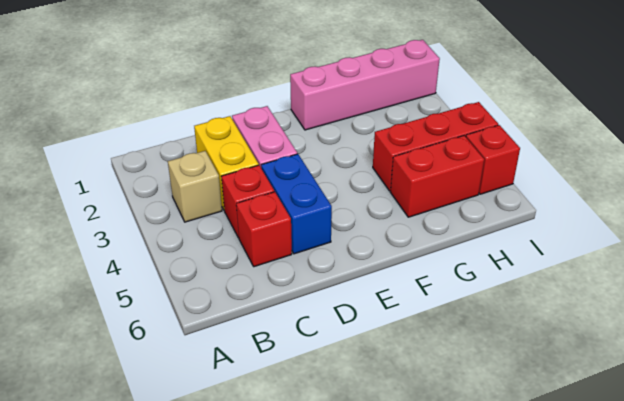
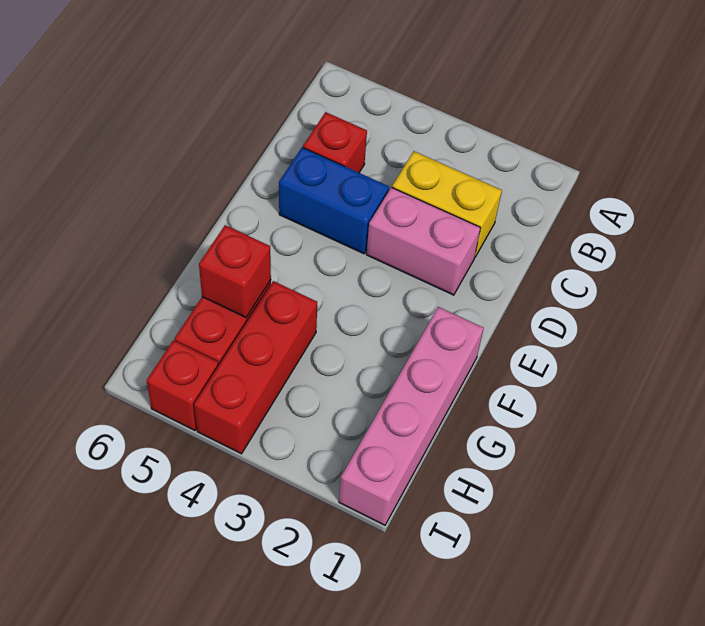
tan 1x1 brick [168,151,222,222] -> none
red 1x1 brick [222,165,274,238] -> red 1x1 brick moved to [199,225,271,318]

